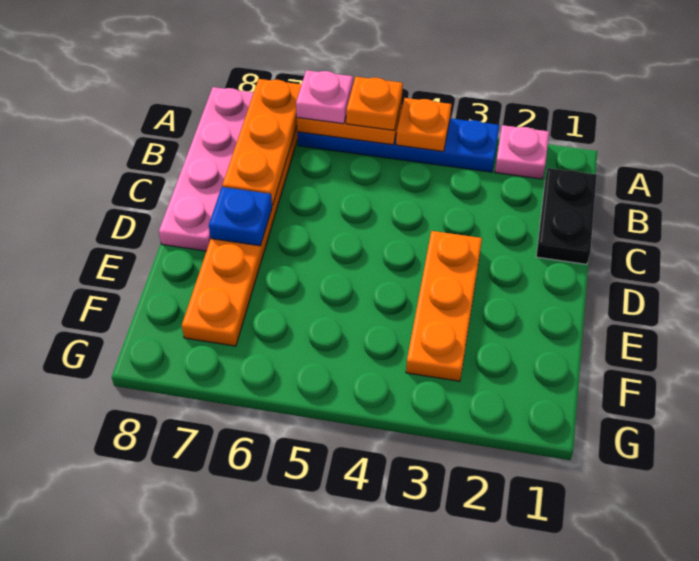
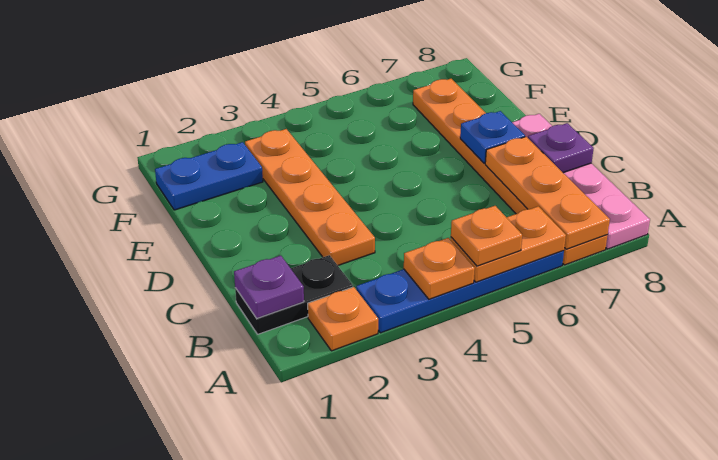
pink 1x1 plate [495,125,549,179] -> orange 1x1 plate [308,287,378,351]
pink 1x1 plate [296,70,353,124] -> none
black 1x2 plate [536,168,597,264] -> black 1x2 plate turned to [235,255,353,334]
none -> purple 1x1 plate [234,256,304,318]
none -> purple 1x1 plate [528,123,594,173]
orange 1x3 plate [406,231,482,381] -> orange 1x4 plate [245,129,375,265]
none -> blue 1x2 plate [155,142,263,210]

